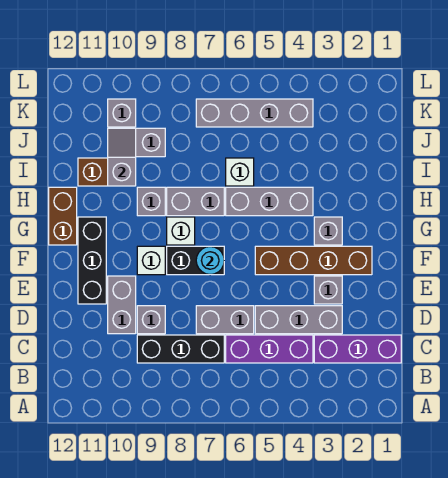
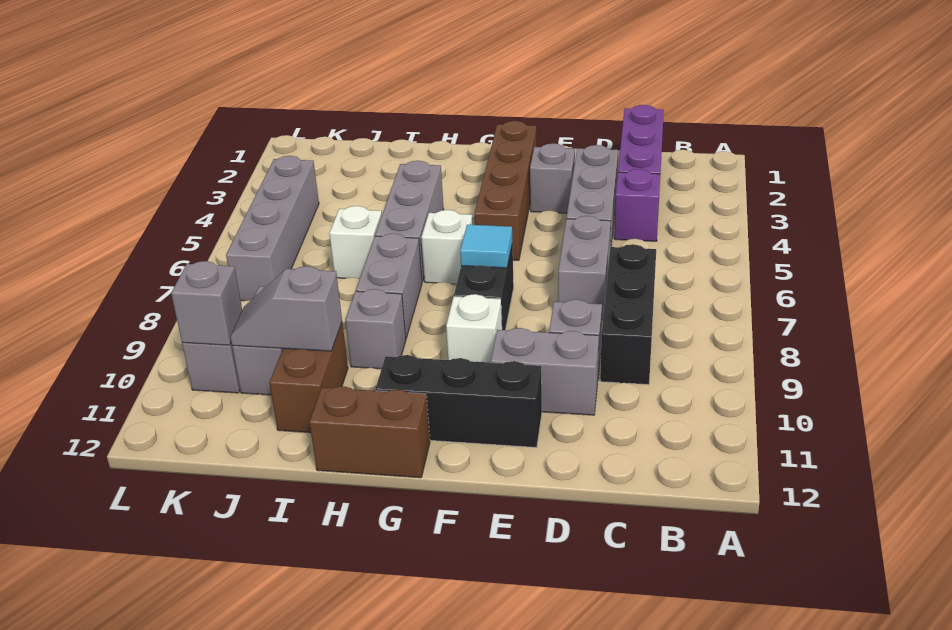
purple 1x3 brick [226,335,313,363] -> purple 1x1 brick [614,169,660,241]
cyan 1x1 round brick [196,247,224,275] -> cyan 1x1 tile [460,225,512,268]
grey 1x1 brick [314,217,342,245] -> grey 1x1 brick moved to [171,261,242,345]
white 1x1 brick [167,217,195,245] -> white 1x1 brick moved to [421,210,472,284]

